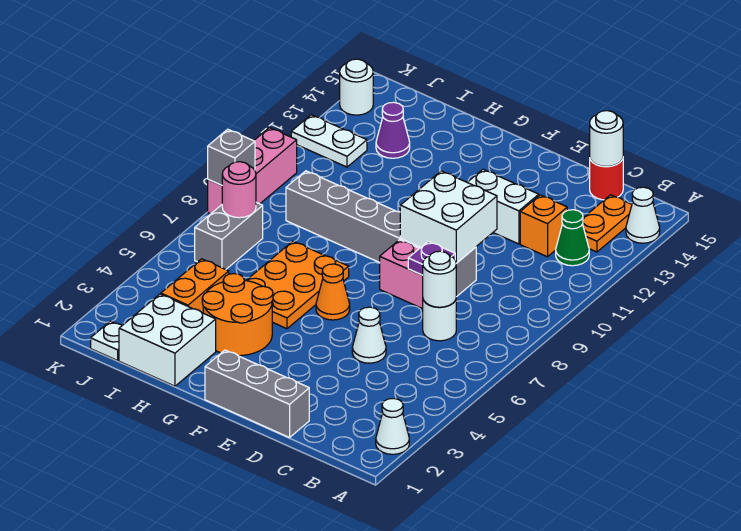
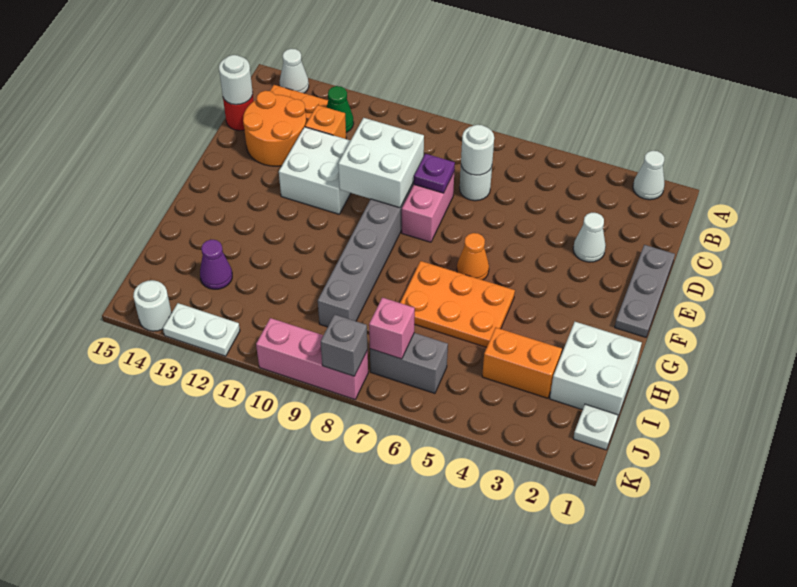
grey 1x3 brick [205,350,309,438] -> grey 1x3 plate [615,245,675,337]
white 1x1 cone [352,307,386,363] -> white 1x1 cone moved to [573,213,606,262]
white 1x2 brick [467,169,539,244] -> white 2x2 brick [279,127,351,214]
orange 2x2 round brick [202,274,273,356] -> orange 2x2 round brick moved to [243,91,306,166]
pink 1x1 round brick [222,162,256,218] -> pink 1x1 brick [369,298,415,359]
white 1x2 plate [291,115,367,167] -> white 1x2 plate turned to [163,303,240,356]

